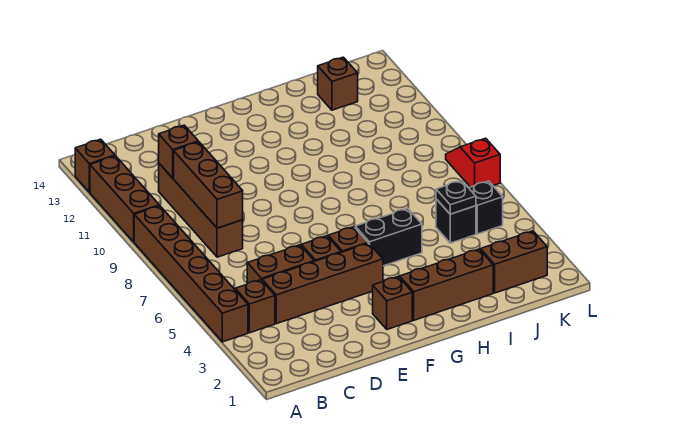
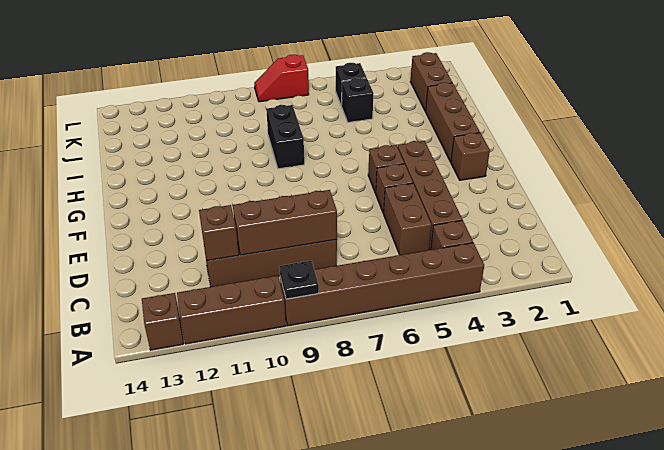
black 1x2 brick [355,208,422,266] -> black 1x2 brick moved to [266,105,304,169]
black 1x1 plate [436,181,476,214] -> black 1x1 plate moved to [279,261,319,299]
brown 1x1 brick [318,57,358,110] -> none

